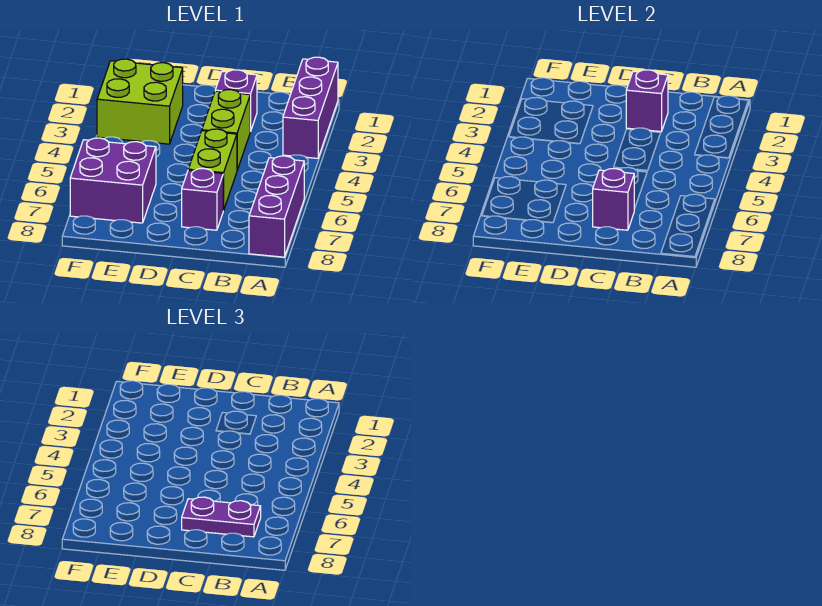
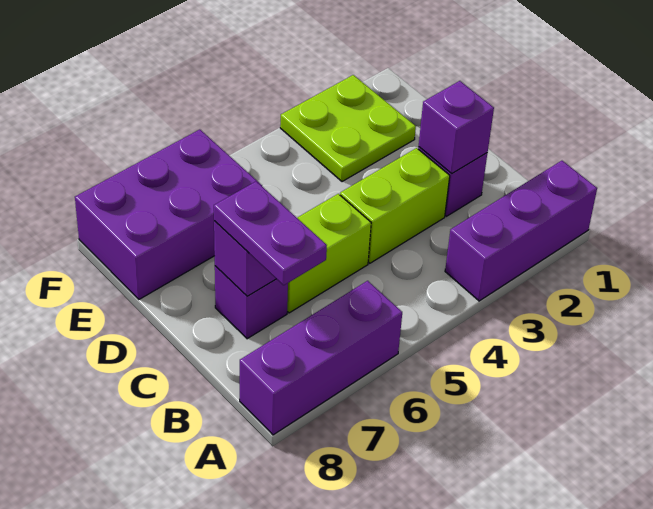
lime 2x2 brick [97,59,183,144] -> lime 2x2 plate [280,75,416,182]
purple 2x2 brick [70,138,156,223] -> purple 2x3 brick [75,130,262,299]

